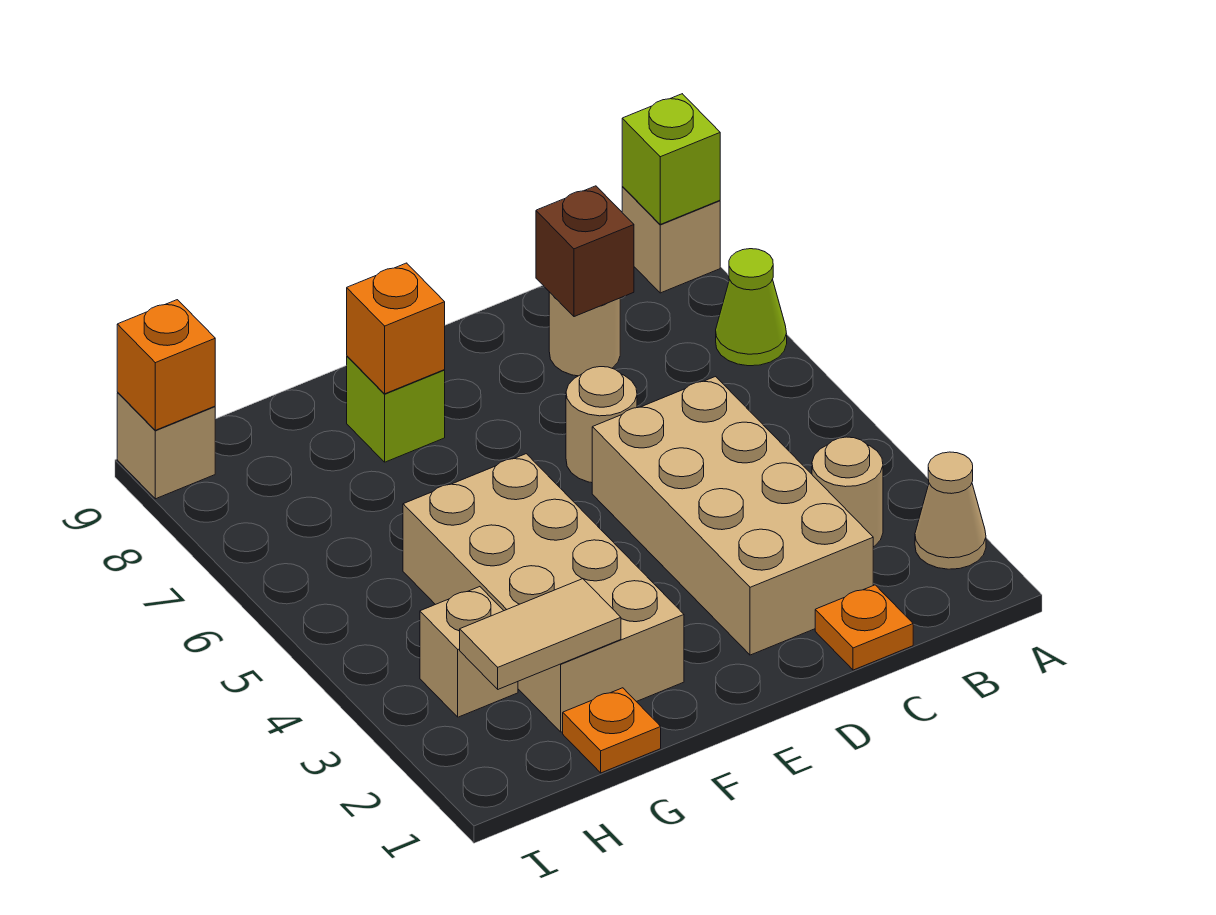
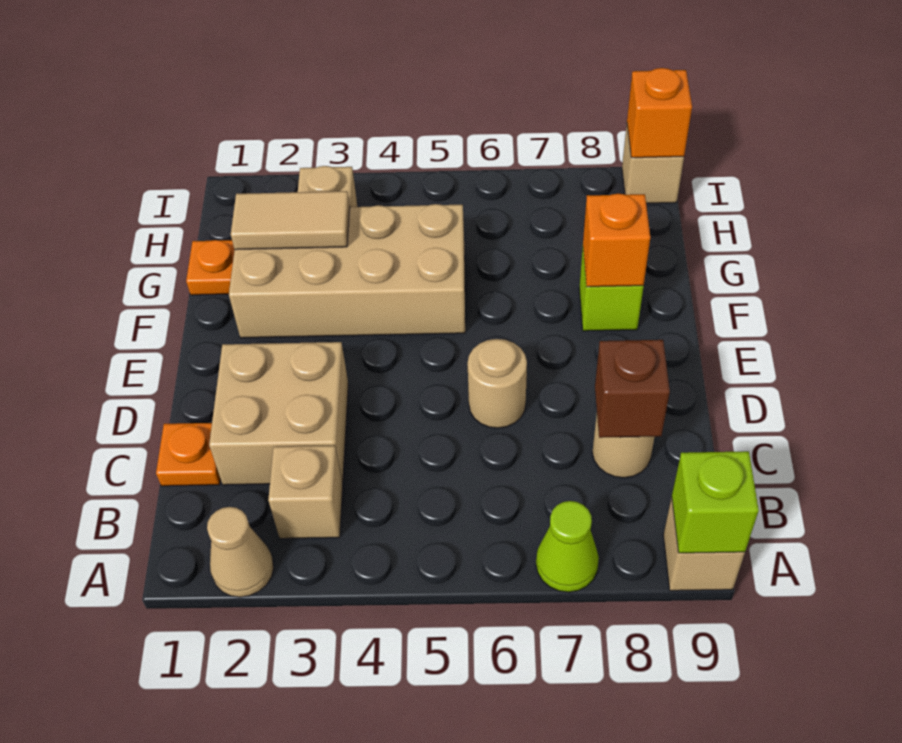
tan 1x1 round brick [812,437,883,547] -> tan 1x1 brick [268,445,343,539]
tan 2x4 brick [592,377,873,655] -> tan 2x2 brick [209,342,348,485]
tan 1x2 tile [460,579,621,689] -> tan 1x2 tile turned to [231,191,350,250]

